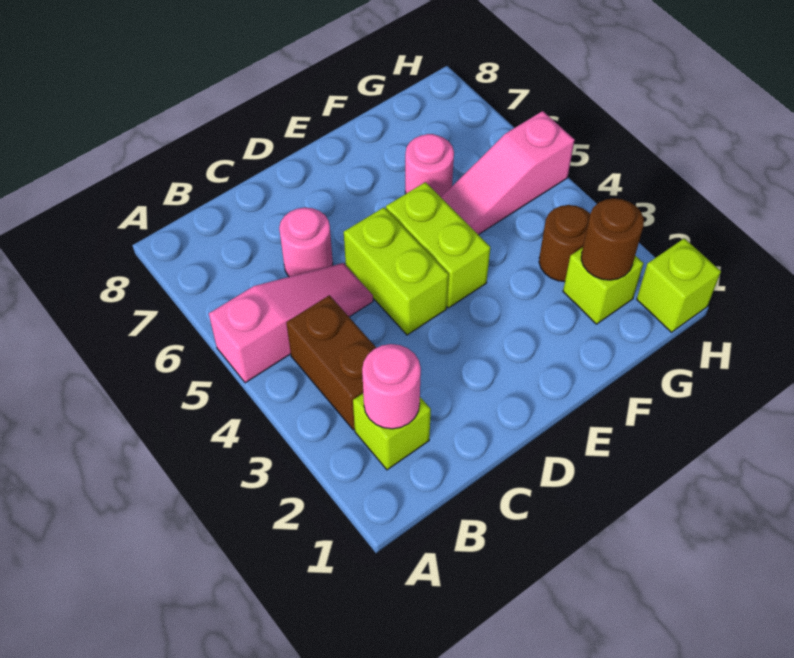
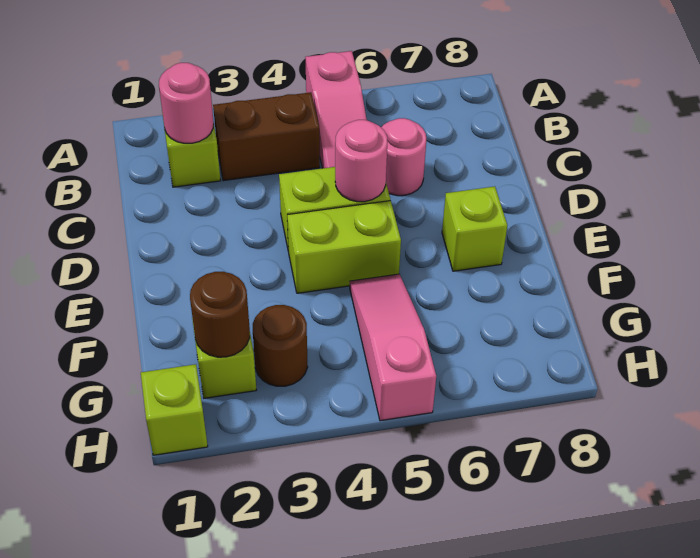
none -> lime 1x1 brick [442,186,507,271]
pink 1x1 round brick [405,134,454,197] -> pink 1x1 round brick moved to [335,120,388,202]

